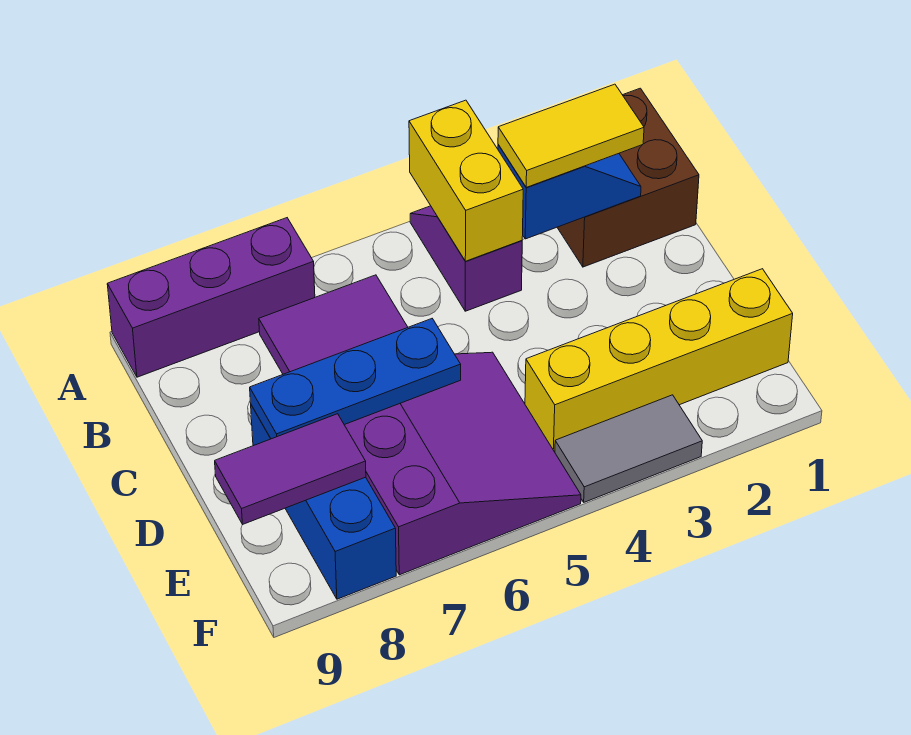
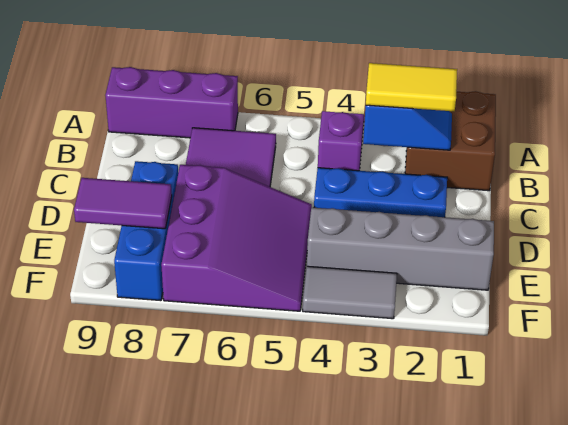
yellow 1x2 brick [409,100,523,261] -> none
blue 1x3 plate [250,319,461,439] -> blue 1x3 plate moved to [314,168,447,217]
yellow 1x4 brick [525,269,793,452] -> grey 1x4 brick [307,207,494,290]

